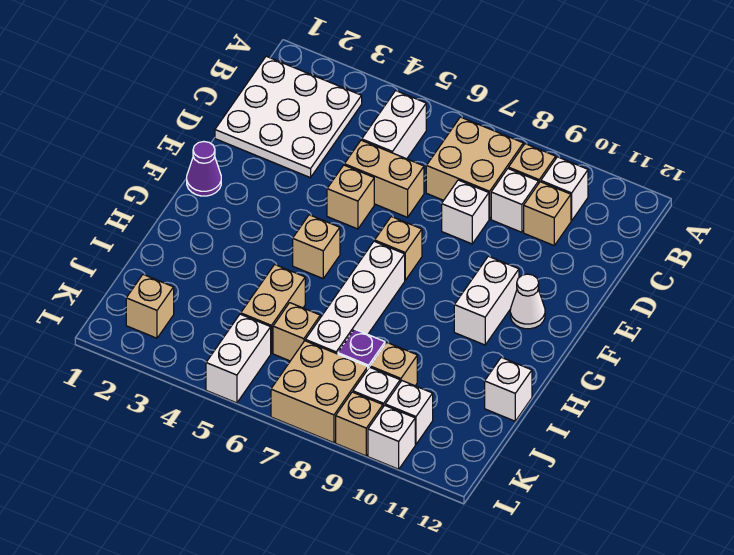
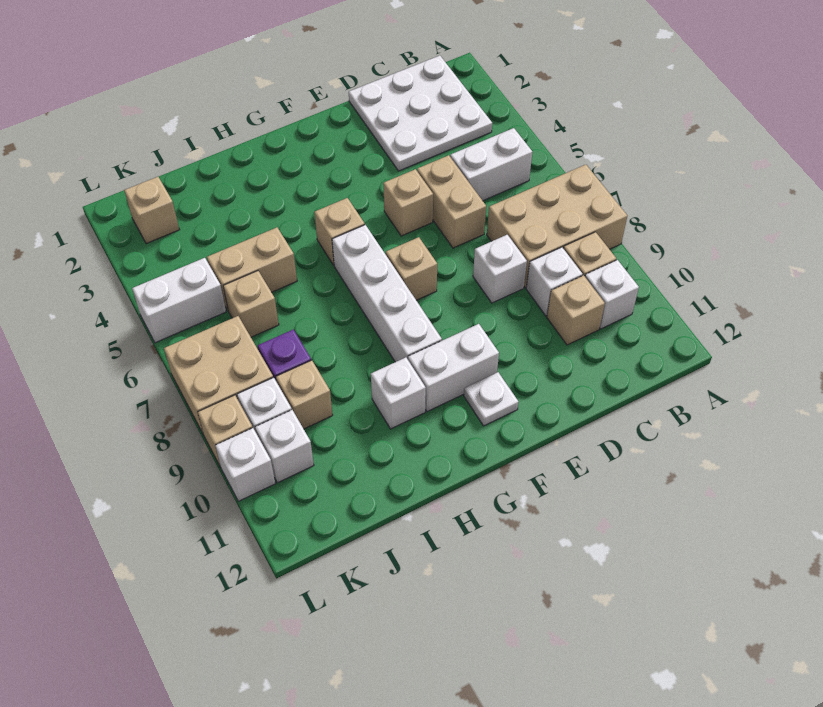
tan 2x2 brick [426,117,523,219] -> tan 2x3 brick [487,165,627,288]
purple 1x1 cone [187,141,221,196] -> none
white 1x1 cone [510,274,545,329] -> white 1x1 plate [464,372,518,426]
white 1x4 brick [305,241,405,354] -> white 1x4 brick turned to [332,225,442,362]
white 1x1 brick [485,357,532,421] -> white 1x1 brick moved to [371,357,426,429]

